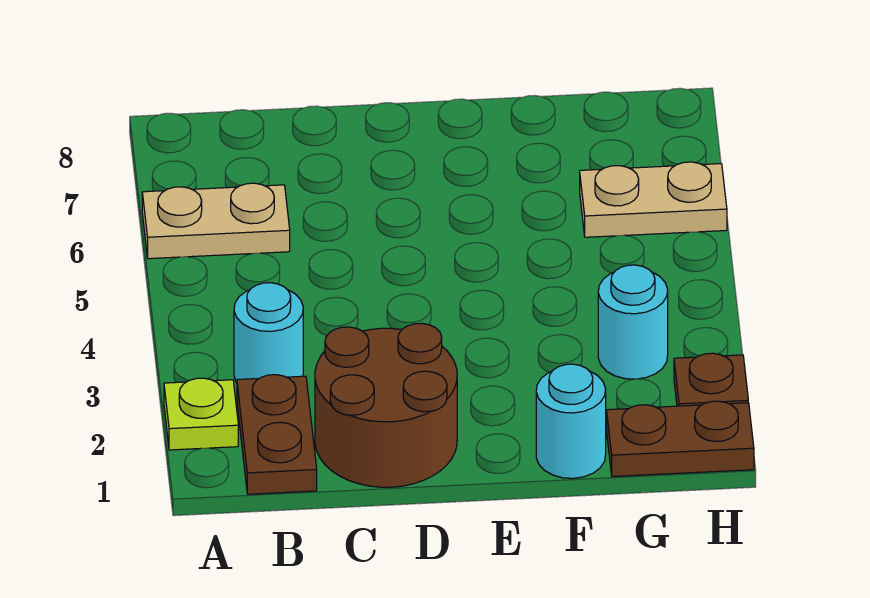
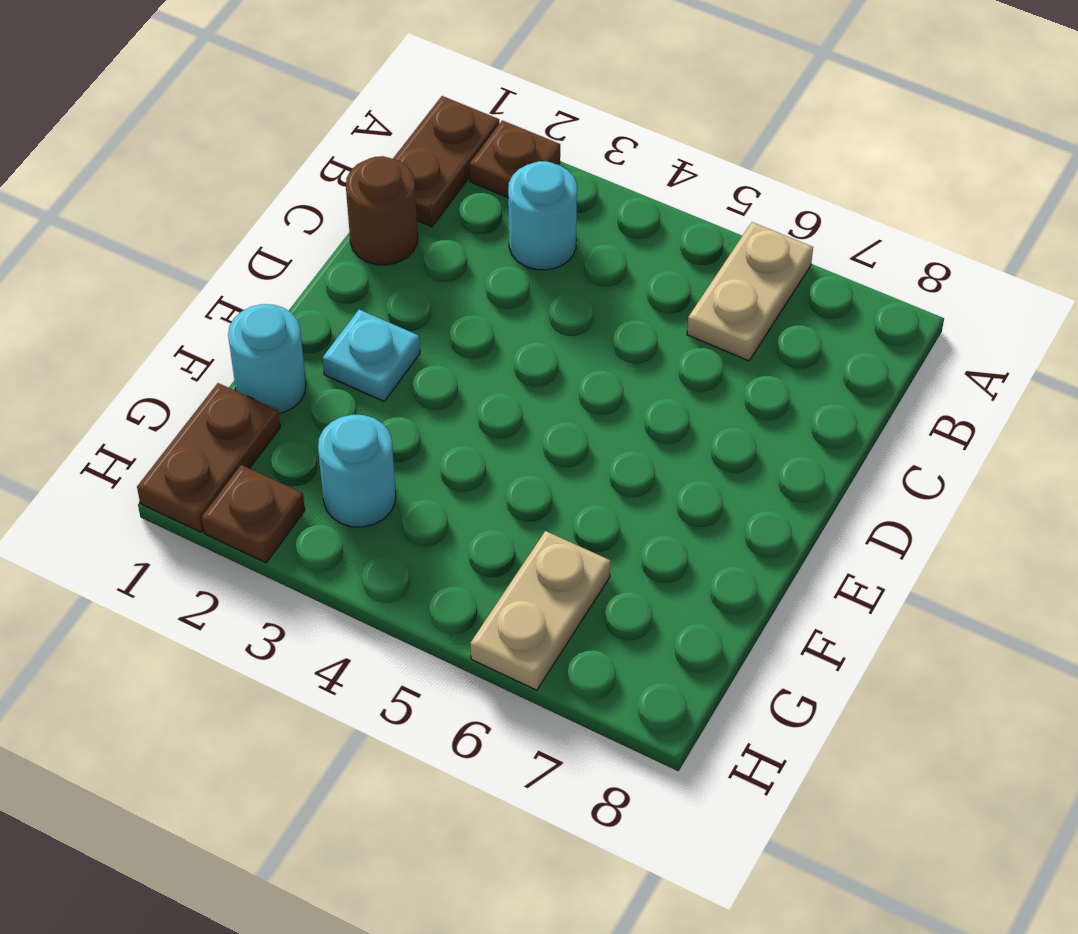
lime 1x1 plate [164,378,238,450] -> brown 1x1 plate [469,120,560,197]
brown 1x2 plate [237,375,317,494] -> brown 1x2 plate turned to [393,96,499,227]
brown 2x2 round brick [315,323,457,487] -> brown 1x1 round brick [346,156,418,265]
none -> cyan 1x1 plate [323,310,420,402]

